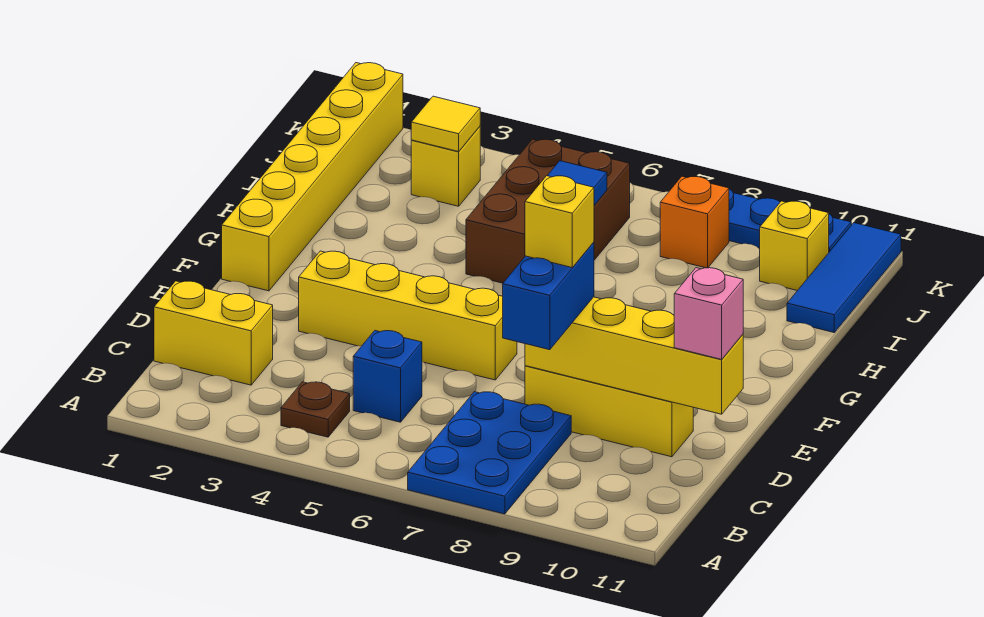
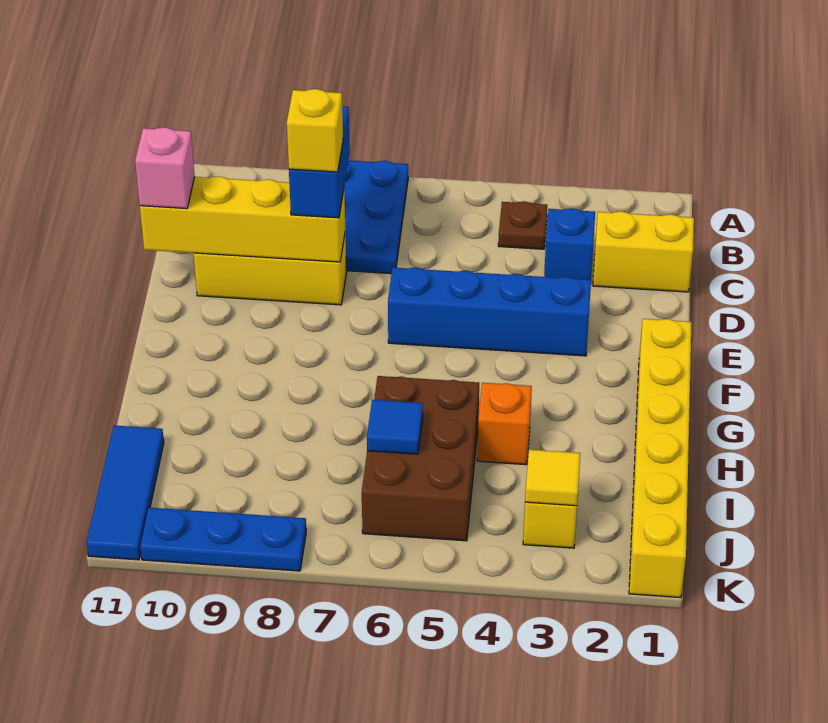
blue 1x1 brick [353,331,422,422] -> blue 1x1 brick moved to [544,208,595,280]
yellow 1x4 brick [299,251,517,380] -> blue 1x4 brick [388,267,591,356]
orange 1x1 brick [660,176,729,268] -> orange 1x1 brick moved to [477,383,532,465]
yellow 1x1 brick [760,201,829,291] -> none

